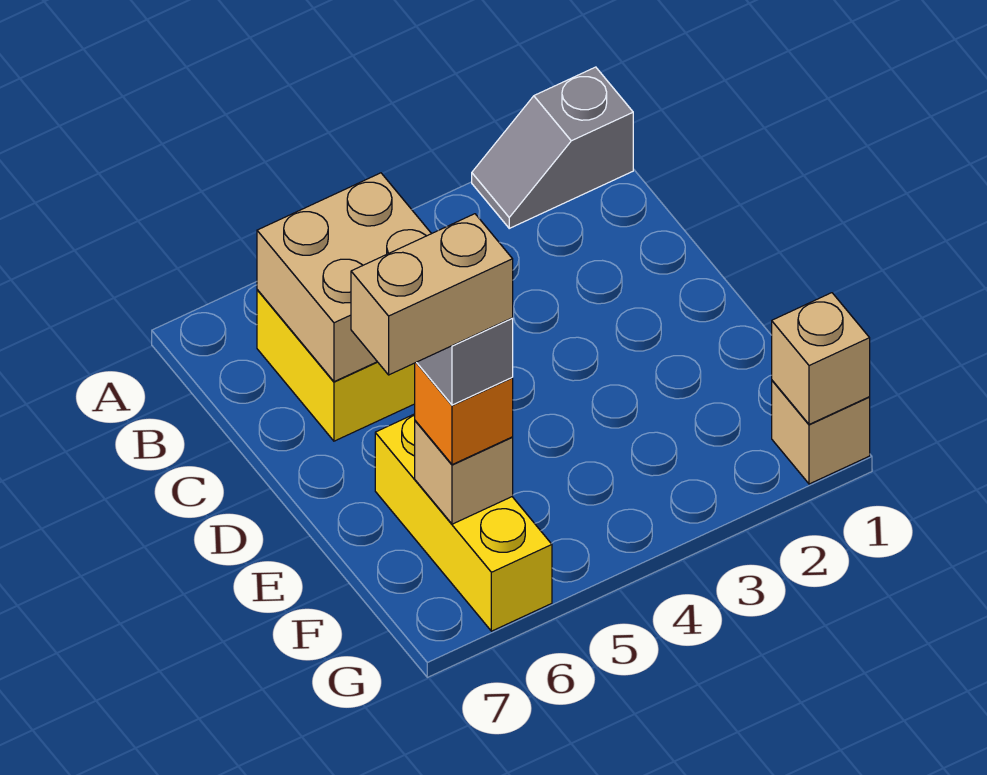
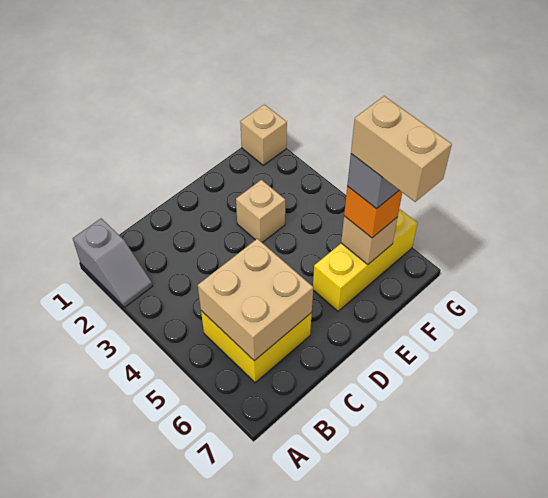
tan 1x1 brick [772,293,870,424] -> tan 1x1 brick moved to [236,180,285,243]

